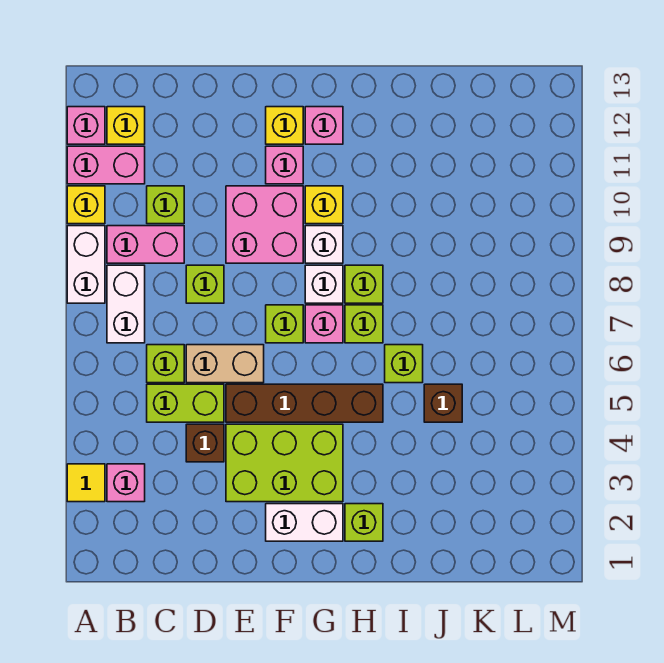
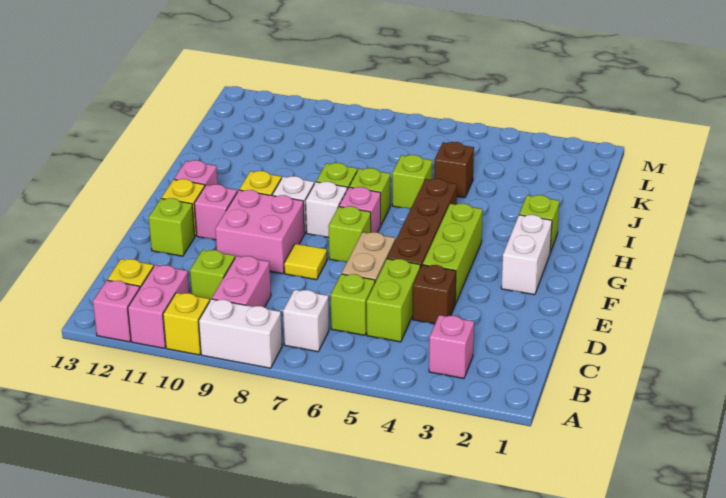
yellow 1x1 tile [67,464,105,502] -> yellow 1x1 tile moved to [284,244,327,280]
white 1x2 brick [107,265,145,343] -> white 1x1 brick [283,290,329,352]
lime 1x1 brick [186,265,224,303] -> lime 1x1 brick moved to [149,198,195,256]
lime 2x3 brick [226,424,343,502] -> lime 1x3 brick [423,204,483,304]

